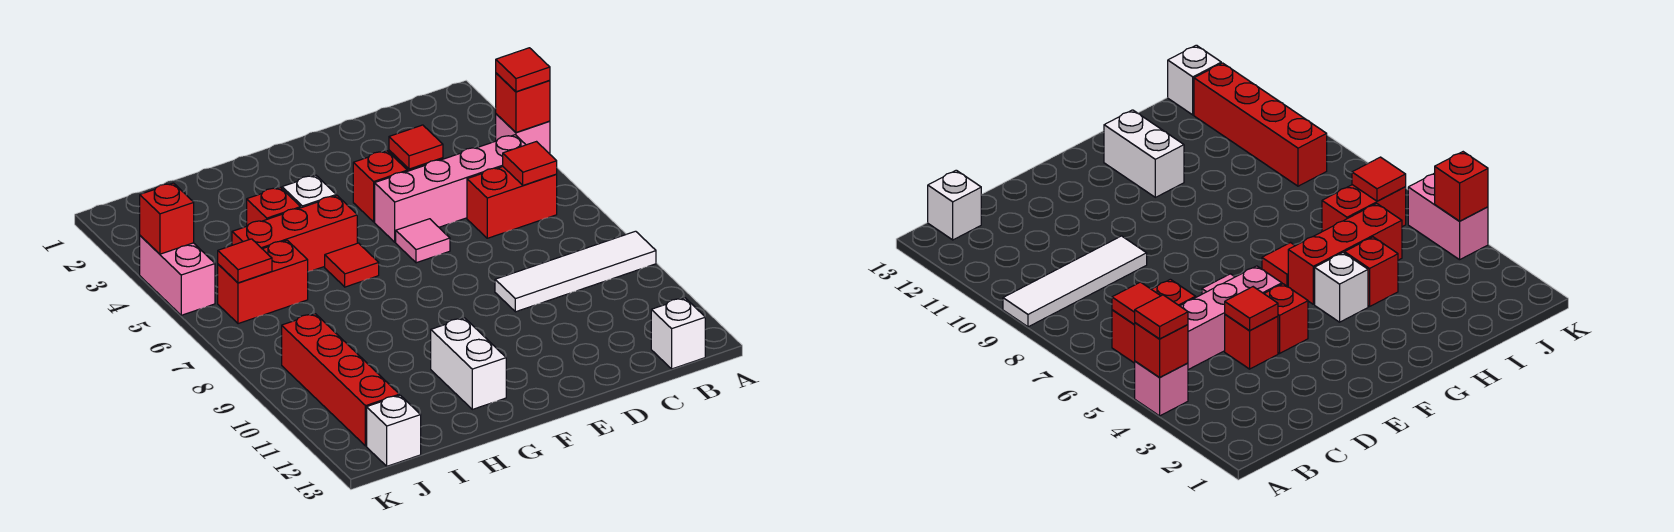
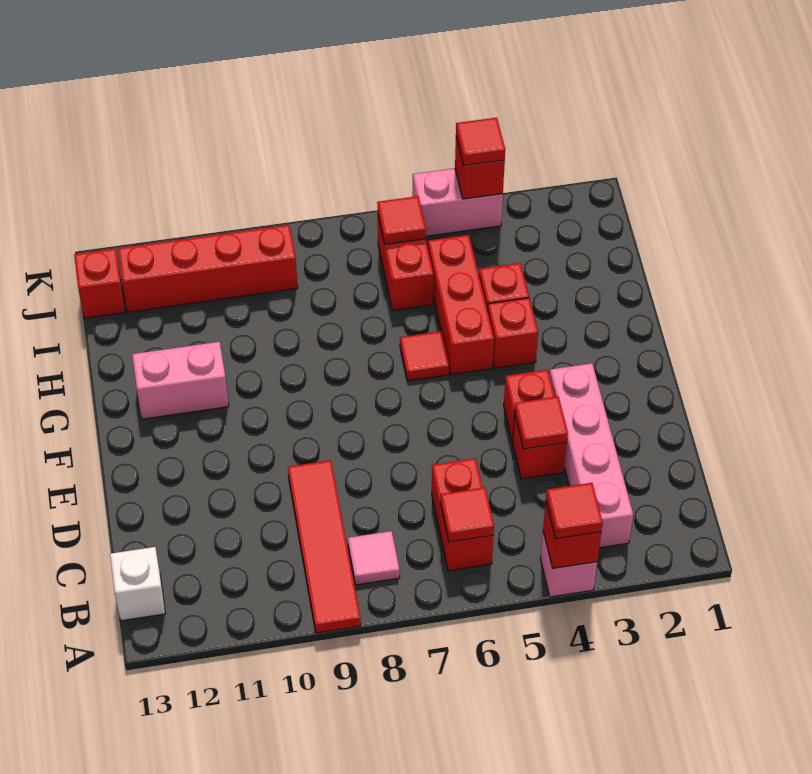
white 1x4 tile [495,231,656,312] -> red 1x4 tile [288,460,361,633]
pink 1x4 brick [375,135,526,242] -> pink 1x4 brick moved to [550,363,633,548]
pink 1x1 tile [396,219,450,263] -> pink 1x1 tile moved to [348,531,400,585]
white 1x1 brick [282,175,336,208] -> red 1x1 brick [488,298,538,368]
white 1x2 brick [431,318,506,409] -> pink 1x2 brick [132,342,229,419]
white 1x1 brick [367,395,421,466] -> red 1x1 brick [74,249,125,318]
none -> red 1x1 tile [456,118,505,166]

